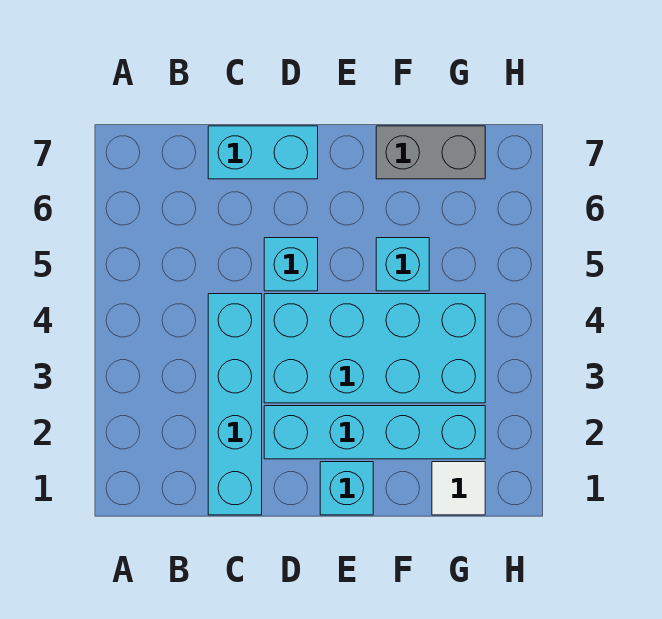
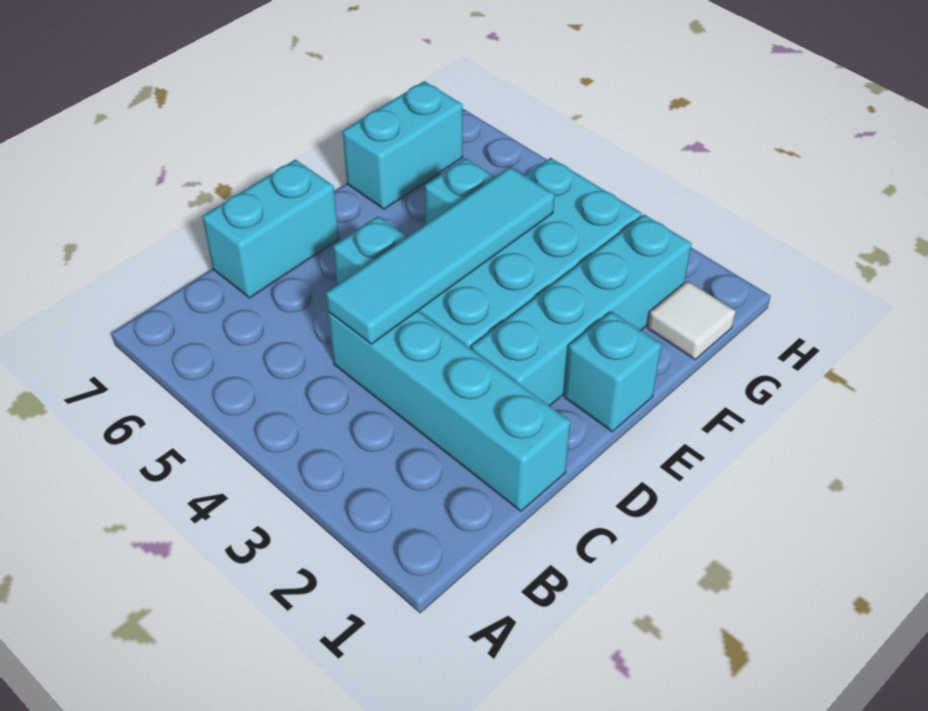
none -> cyan 1x4 tile [326,167,554,344]
grey 1x2 brick [376,126,485,179] -> cyan 1x2 brick [342,81,463,209]

